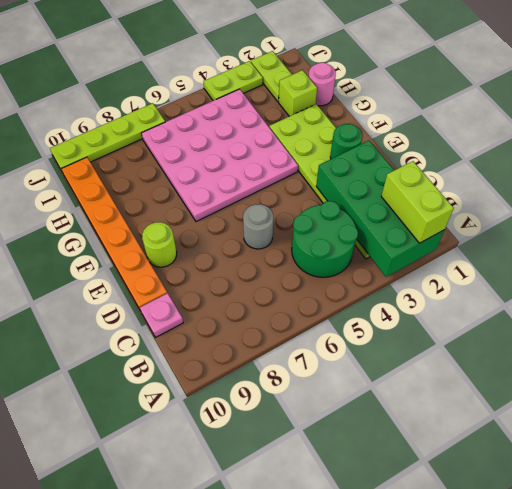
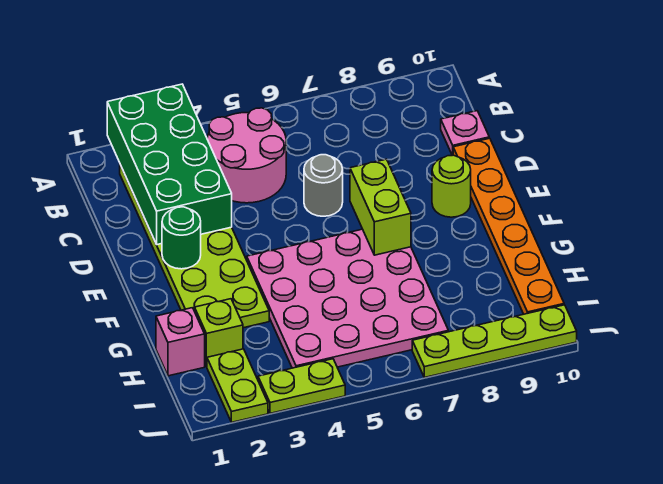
lime 1x2 brick [381,161,454,243] -> lime 1x2 brick moved to [350,159,411,255]
green 2x2 round brick [292,201,358,277] -> pink 2x2 round brick [207,108,286,203]
pink 1x1 round brick [308,62,336,106] -> pink 1x1 brick [156,308,205,376]

